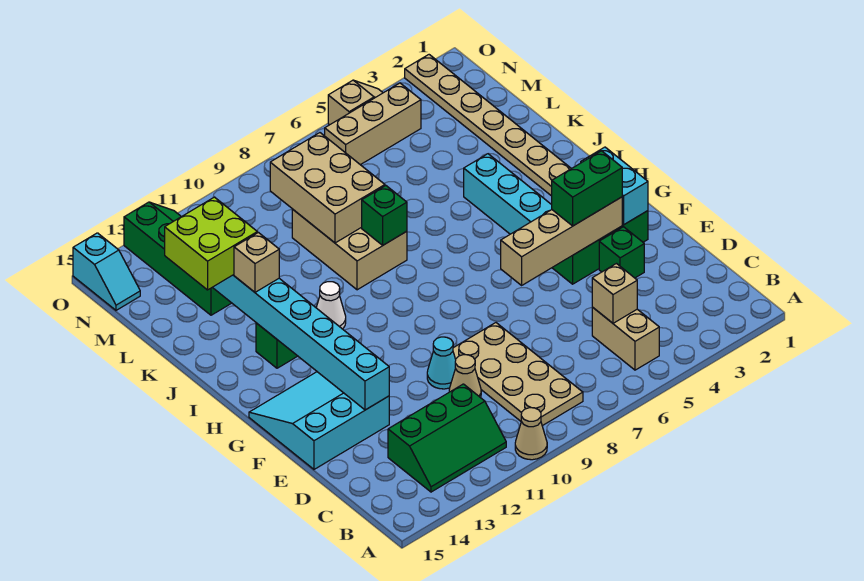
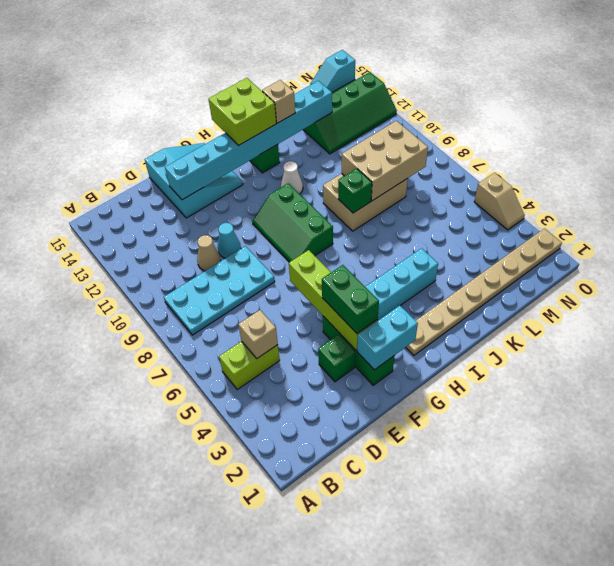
tan 1x1 cone [515,408,547,460] -> none
tan 1x2 brick [592,307,659,370] -> lime 1x2 brick [219,341,280,389]
tan 2x4 plate [453,323,583,426] -> cyan 2x4 plate [164,246,275,335]
green 2x3 slope [388,384,506,492] -> green 2x3 slope moved to [252,183,333,262]
tan 1x4 brick [501,197,622,285] -> lime 1x4 brick [289,250,378,351]
lime 2x2 brick [165,197,257,290] -> lime 2x2 brick moved to [209,78,276,145]
tan 1x3 brick [325,83,421,165] -> none

